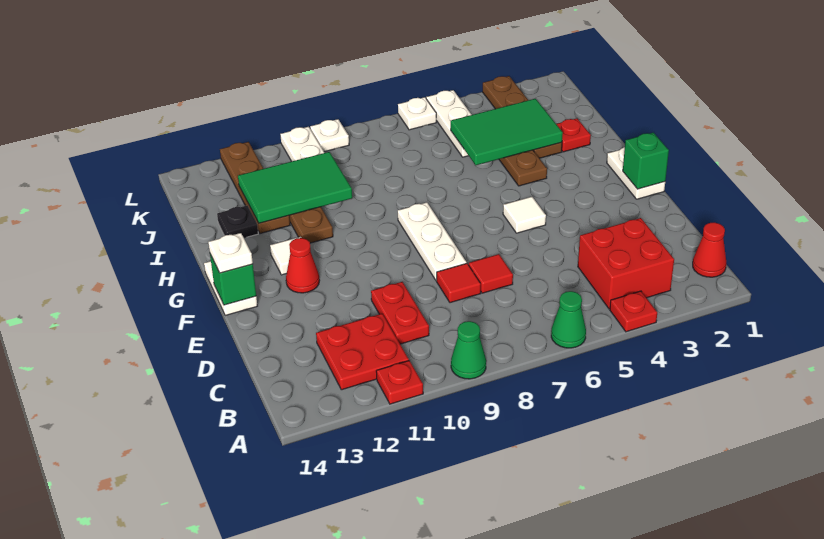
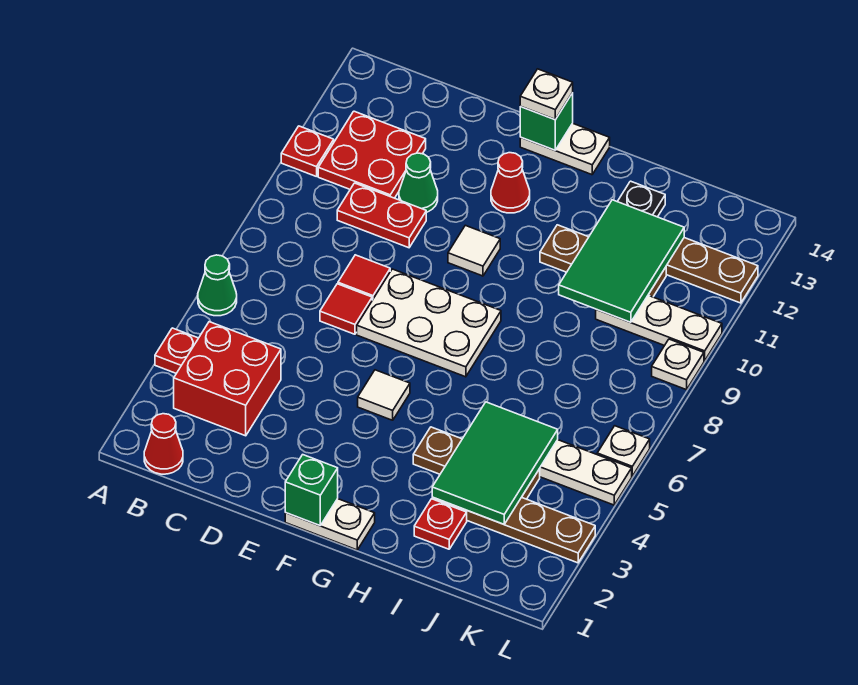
green 1x1 cone [451,321,486,379] -> green 1x1 cone moved to [399,153,438,212]
white 1x3 plate [398,202,467,281] -> white 2x3 plate [357,269,501,377]
white 1x1 tile [270,237,301,275] -> white 1x1 tile moved to [448,225,500,276]

